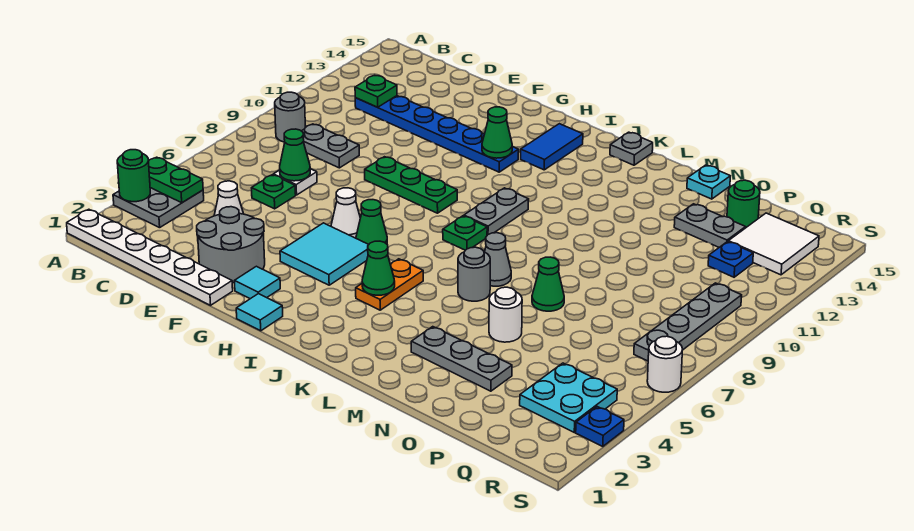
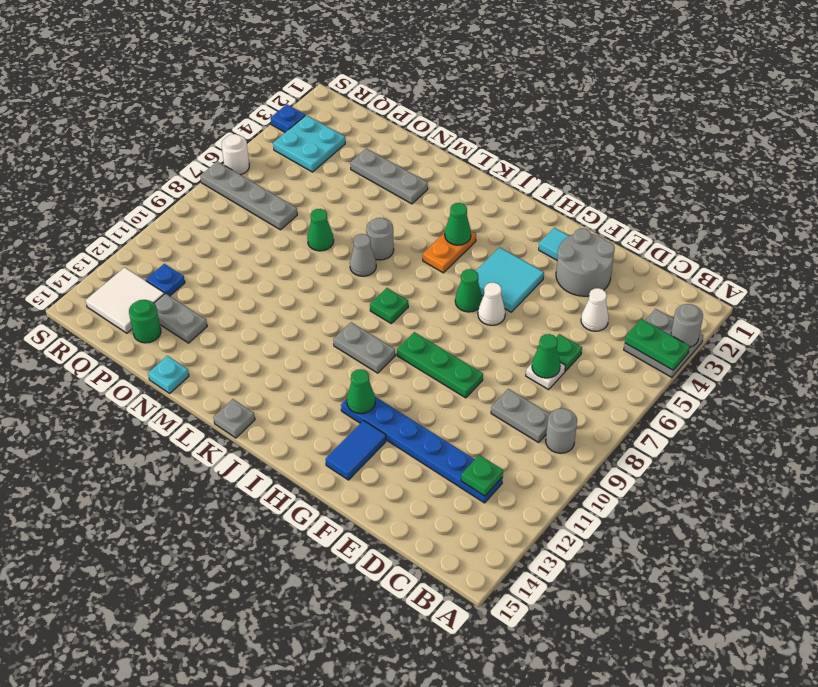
white 1x6 plate [67,209,233,305] -> none
green 1x1 round brick [117,150,150,202] -> grey 1x1 round brick [671,304,703,347]
cyan 1x1 tile [236,294,283,331] -> none
blue 1x2 tile [521,124,583,170] -> blue 1x2 tile moved to [326,420,386,480]
grey 1x2 plate [464,188,529,235] -> grey 1x2 plate turned to [333,322,395,373]
white 1x1 round brick [489,287,522,342] -> none
grey 1x4 plate [634,283,742,361] -> grey 1x4 plate turned to [200,162,297,230]

